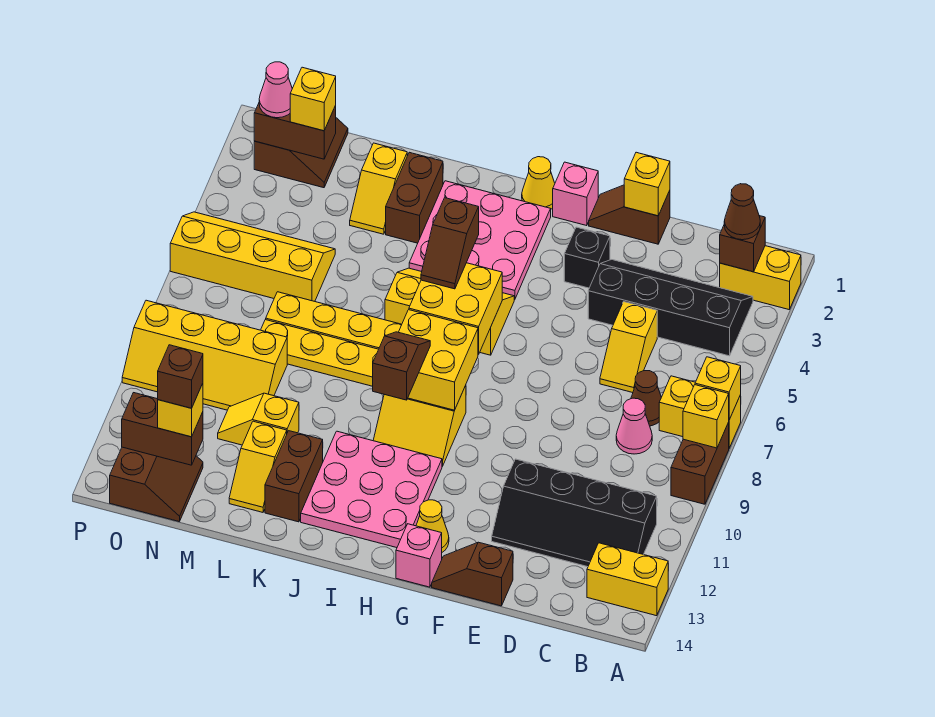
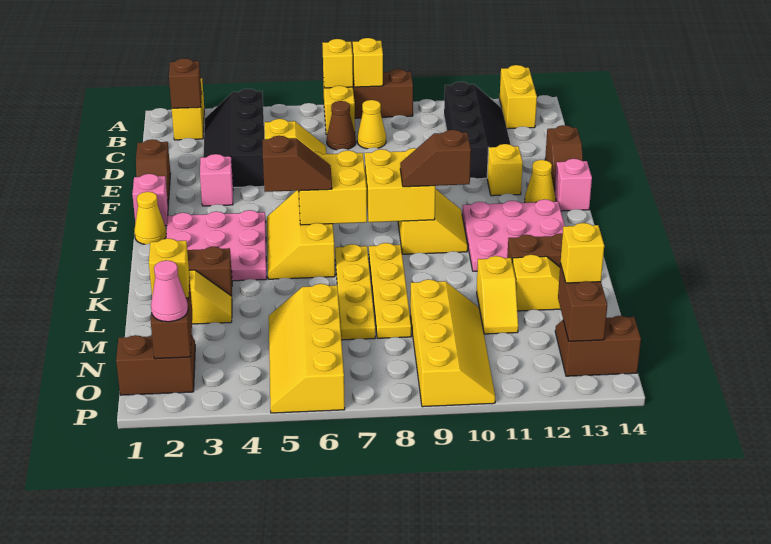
brown 1x1 cone [724,184,760,240] -> none
pink 1x1 cone [616,398,652,454] -> yellow 1x1 cone [357,100,386,149]
yellow 1x1 brick [624,152,670,216] -> yellow 1x1 brick moved to [487,144,523,196]
black 1x1 brick [564,227,610,288] -> pink 1x1 brick [200,154,233,206]
brown 1x1 brick [158,345,203,408] -> none

